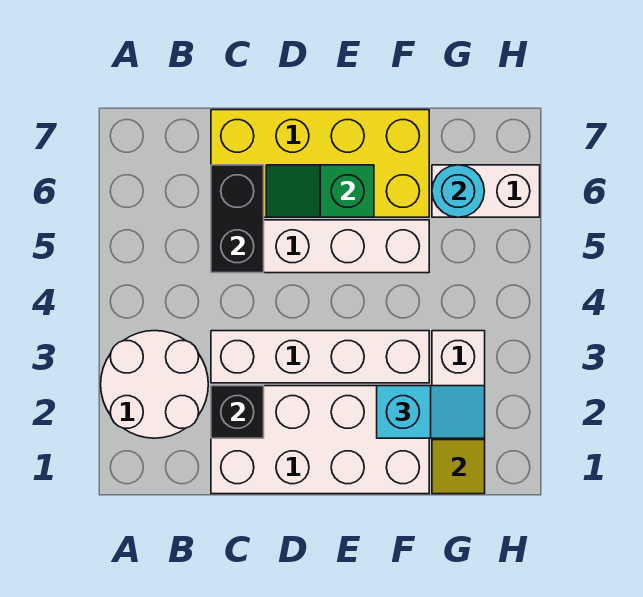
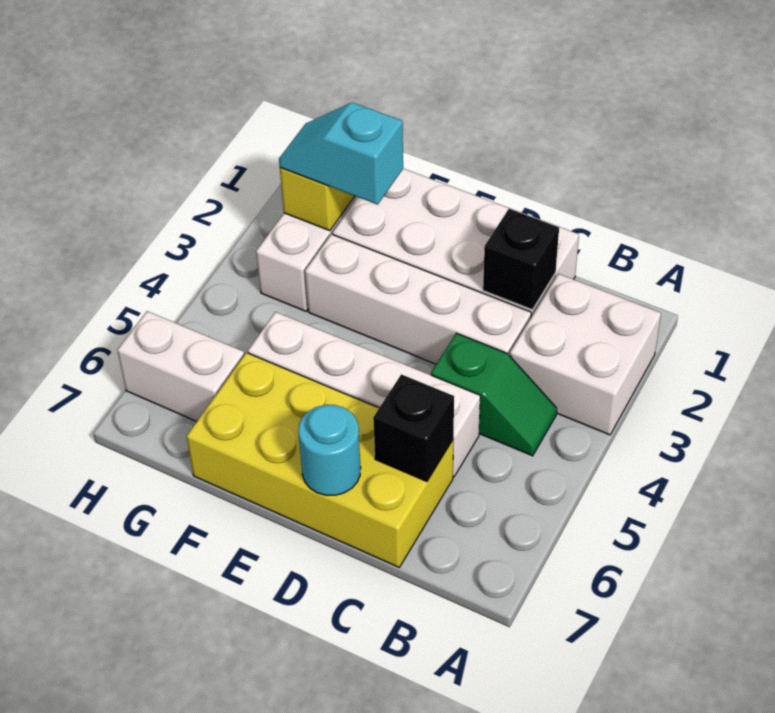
white 2x2 round brick [101,331,208,438] -> white 2x2 brick [510,274,661,435]
black 1x2 brick [211,165,264,273] -> black 1x1 brick [373,374,454,481]
green 1x2 slope [266,165,374,217] -> green 1x2 slope moved to [431,333,557,456]
cyan 1x1 round brick [432,165,484,217] -> cyan 1x1 round brick moved to [298,405,361,495]

